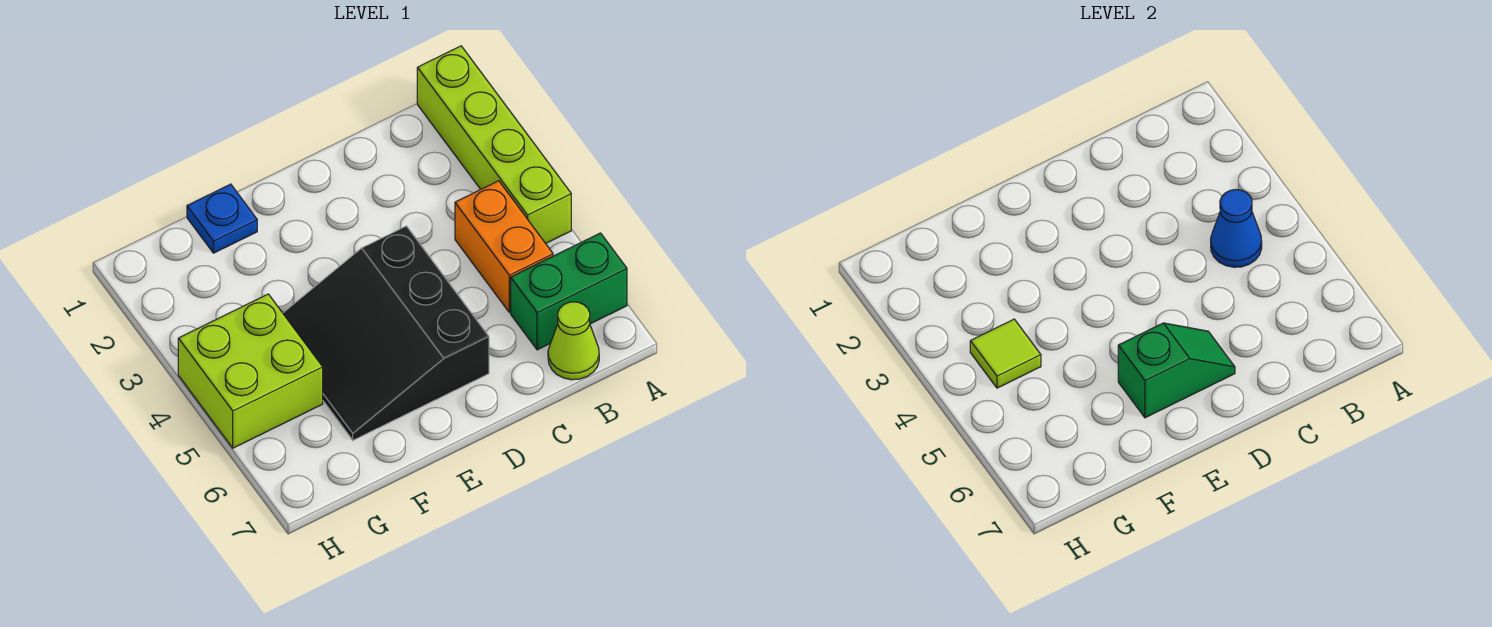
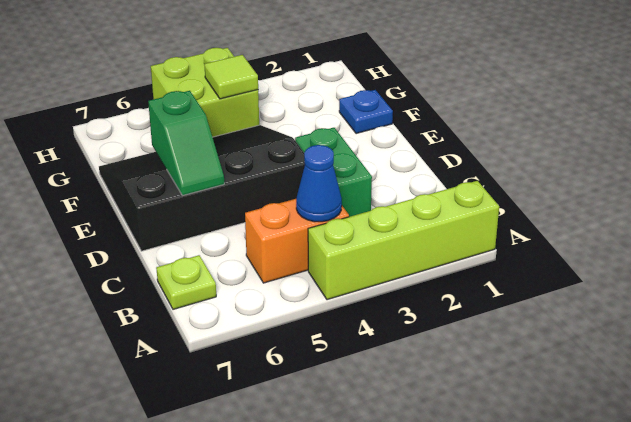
green 1x2 brick [511,233,627,350] -> green 1x2 brick moved to [295,128,372,217]
lime 1x1 cone [548,302,599,380] -> lime 1x1 plate [156,255,216,309]
black 3x3 slope [283,226,489,440] -> black 3x4 slope [99,125,305,251]

